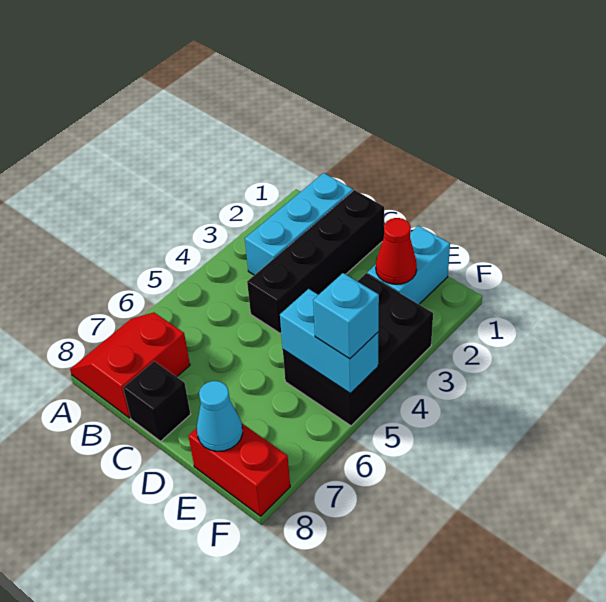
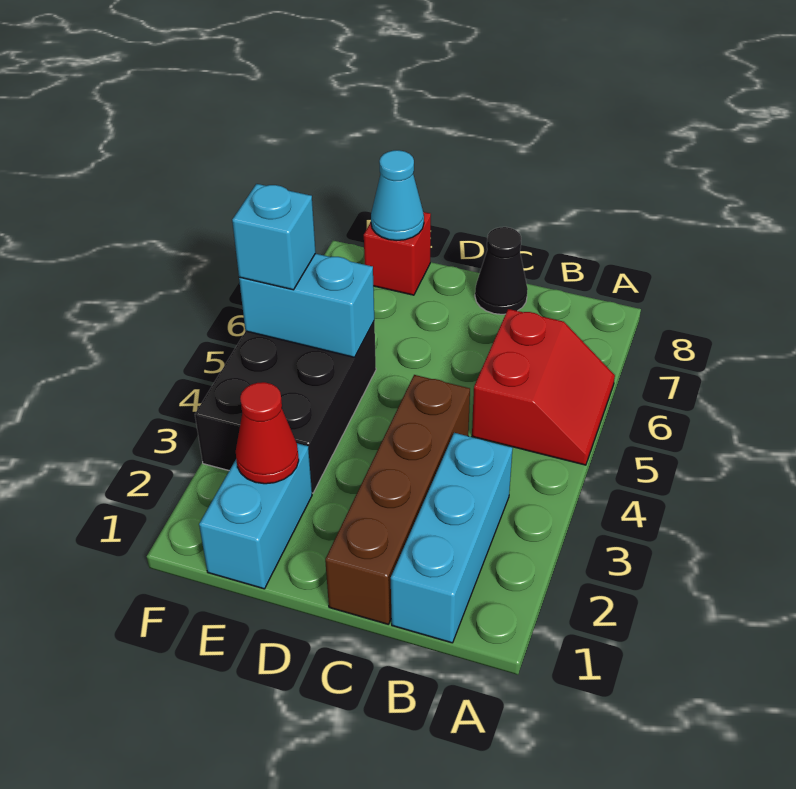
red 2x2 slope [70,313,190,418] -> red 2x2 slope moved to [472,309,615,465]
black 1x4 brick [247,190,384,333] -> brown 1x4 brick [325,375,470,624]
black 1x1 brick [123,361,191,441] -> black 1x1 cone [475,227,528,314]
red 1x2 brick [188,424,290,516] -> red 1x1 brick [364,212,431,295]

